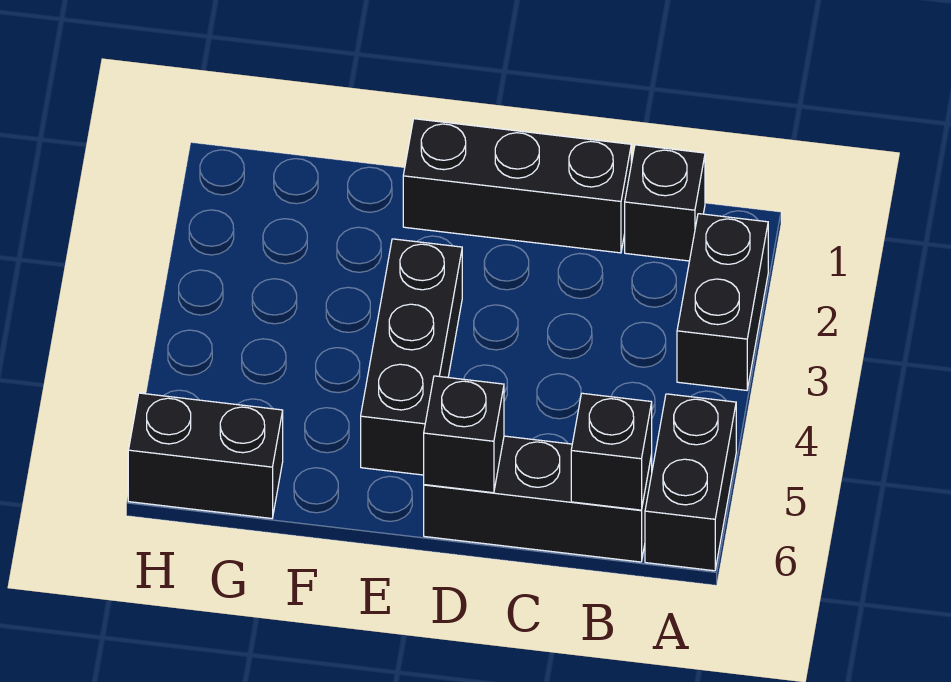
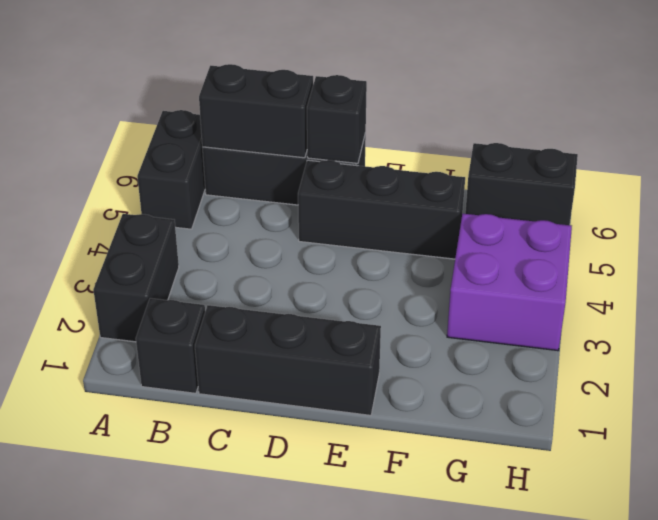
black 1x1 brick [571,393,652,510] -> black 1x2 brick [199,64,313,158]
black 1x3 brick [361,239,462,475] -> black 1x3 brick turned to [298,160,465,259]
none -> purple 2x2 brick [447,214,572,351]

